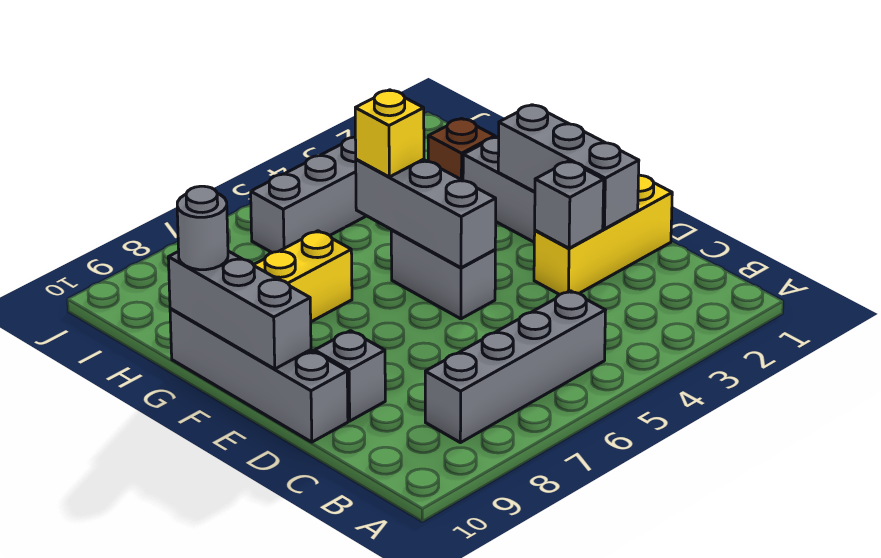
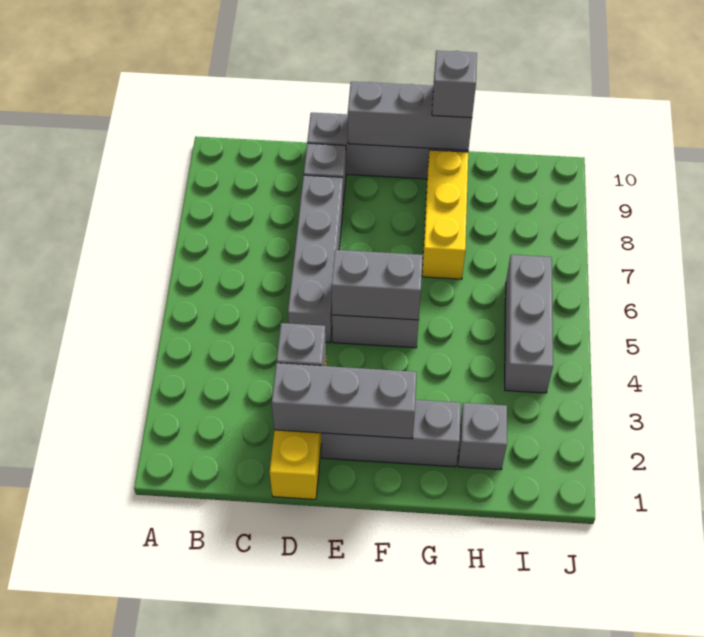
grey 1x4 brick [425,291,606,443] -> grey 1x4 brick moved to [288,175,343,343]
grey 1x3 brick [356,159,496,268] -> grey 1x2 brick [331,250,423,320]
yellow 1x1 brick [355,90,424,177] -> none
grey 1x1 round brick [177,186,228,270] -> grey 1x1 brick [432,51,477,118]
brown 1x1 brick [428,118,495,180] -> grey 1x1 brick [458,403,507,470]

